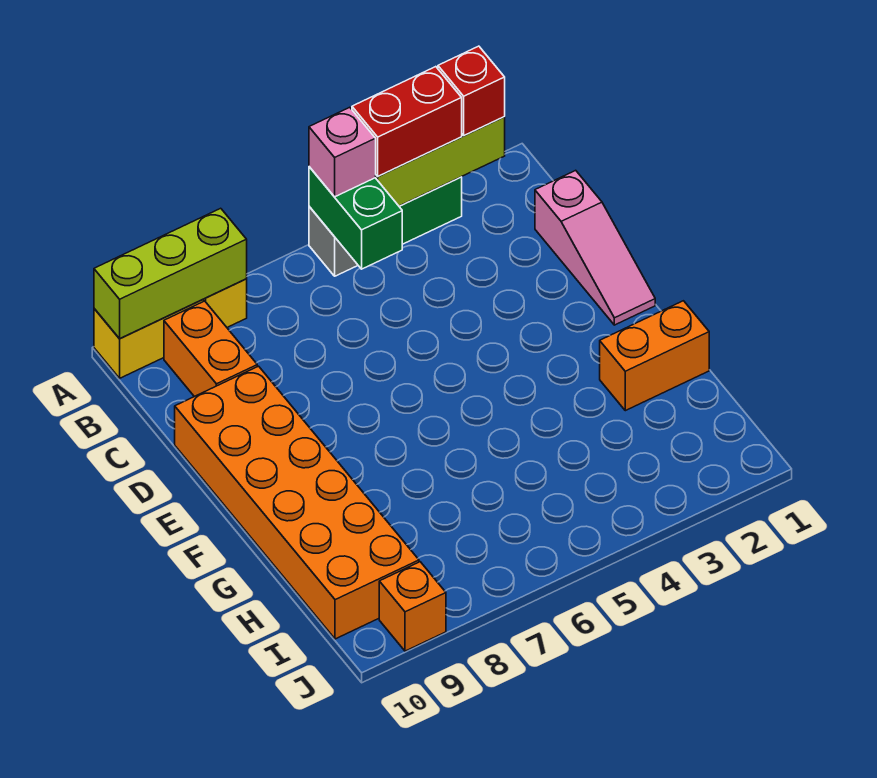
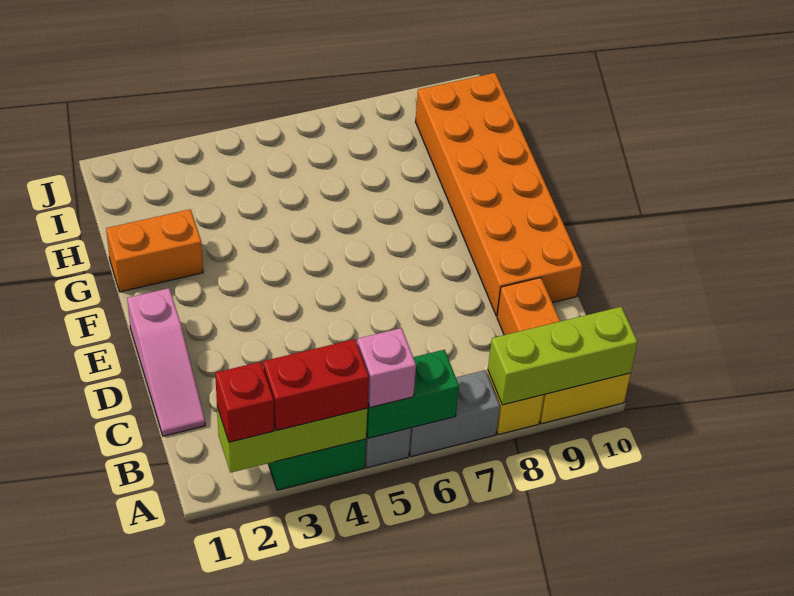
green 1x2 brick [309,167,402,269] -> green 1x2 brick turned to [366,350,459,438]
none -> grey 1x2 brick [409,370,500,457]
pink 1x3 slope [535,170,655,325] -> pink 1x3 slope turned to [127,288,205,436]
orange 1x1 brick [379,562,446,651] -> none

